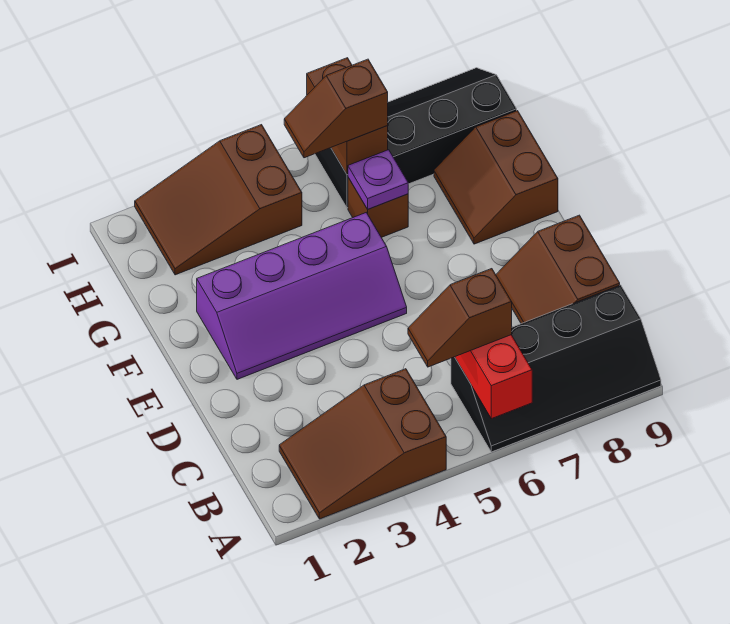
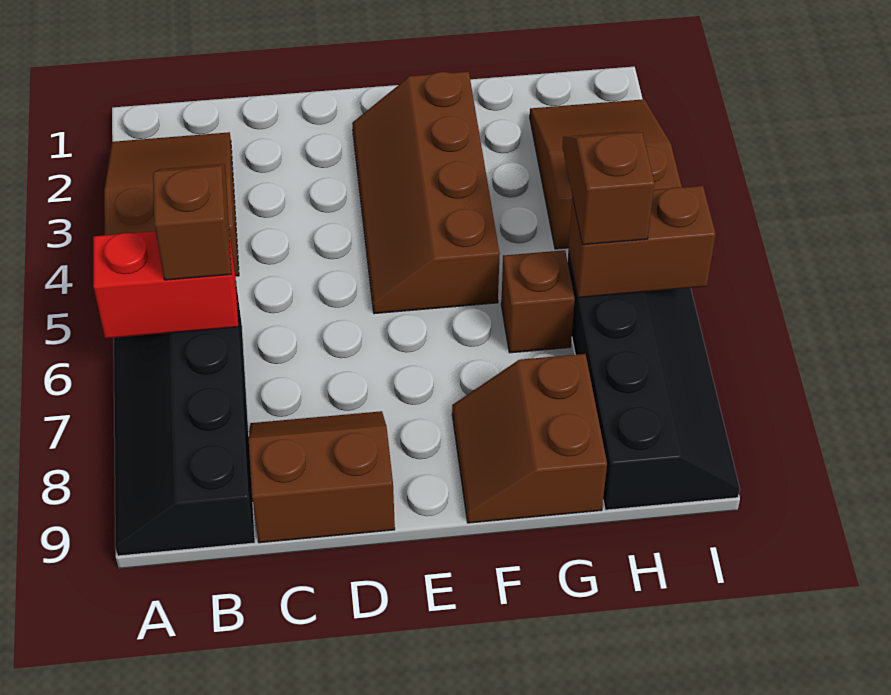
purple 2x4 slope [197,213,407,379] -> brown 2x4 slope [352,72,500,314]
brown 2x2 slope [434,111,558,244] -> brown 2x2 slope turned to [452,354,607,523]
purple 1x1 plate [348,150,408,209] -> none

